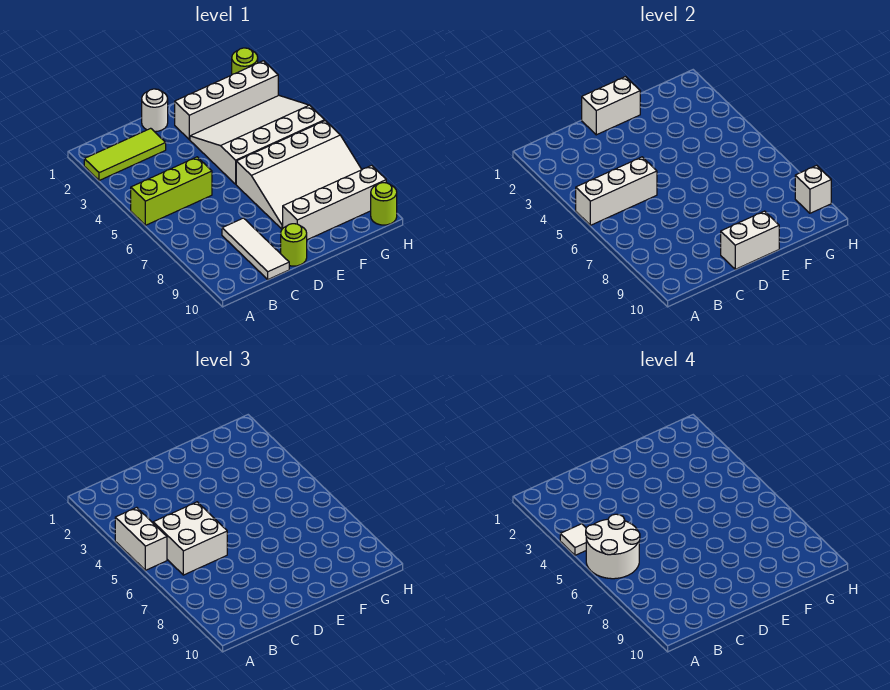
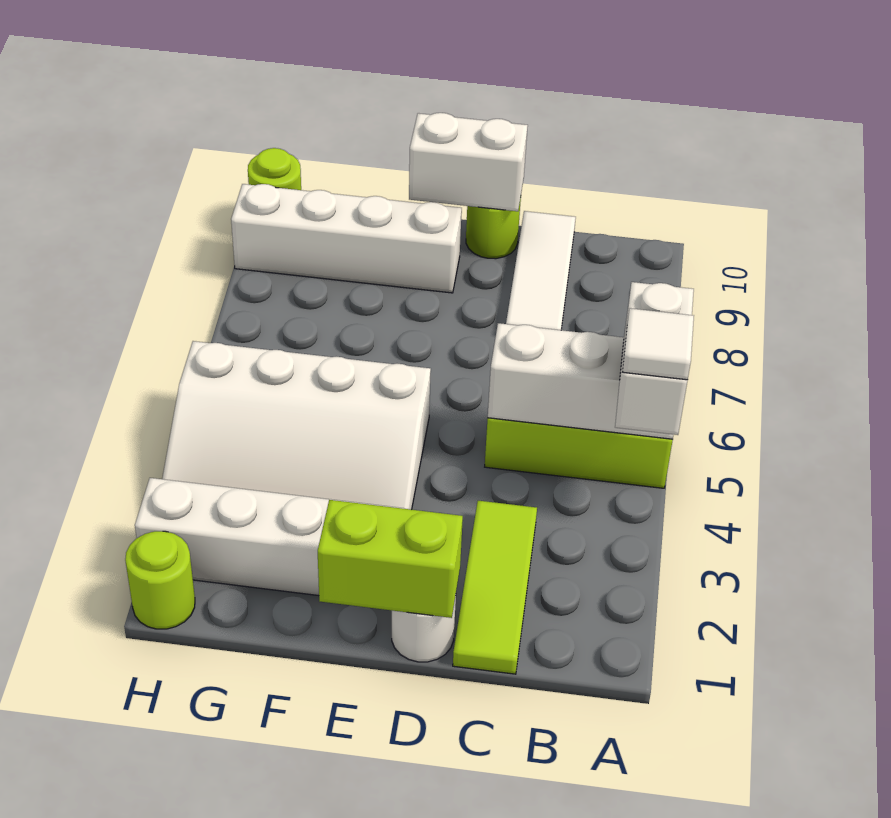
lime 1x3 tile [84,128,166,181] -> lime 1x3 tile turned to [453,501,537,674]
white 2x2 round brick [586,514,640,579] -> none
white 2x2 brick [153,502,227,575] -> none
white 1x2 brick [582,77,641,135] -> lime 1x2 brick [318,500,463,618]
white 3x4 slope [236,121,362,229] -> none
white 1x1 brick [795,165,831,213] -> none

